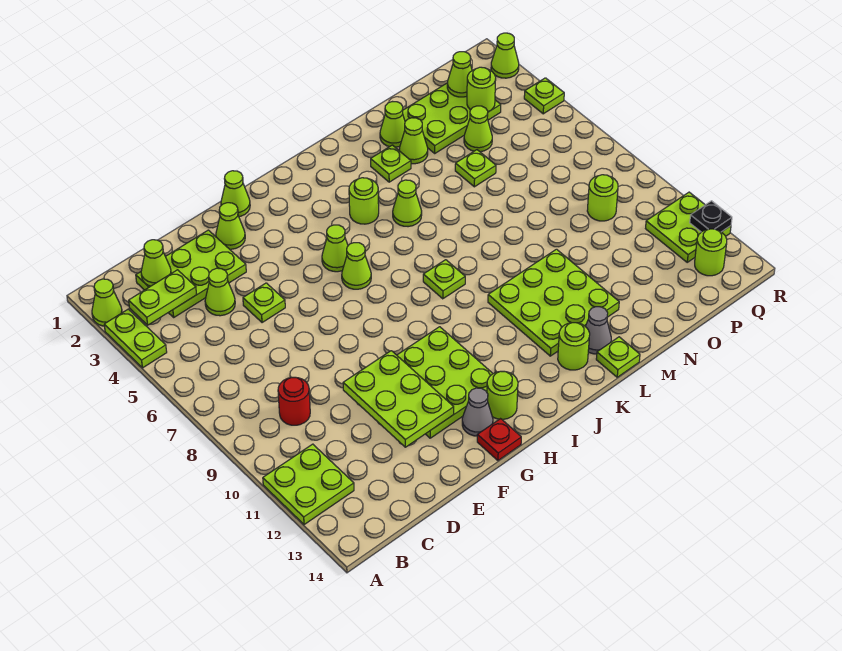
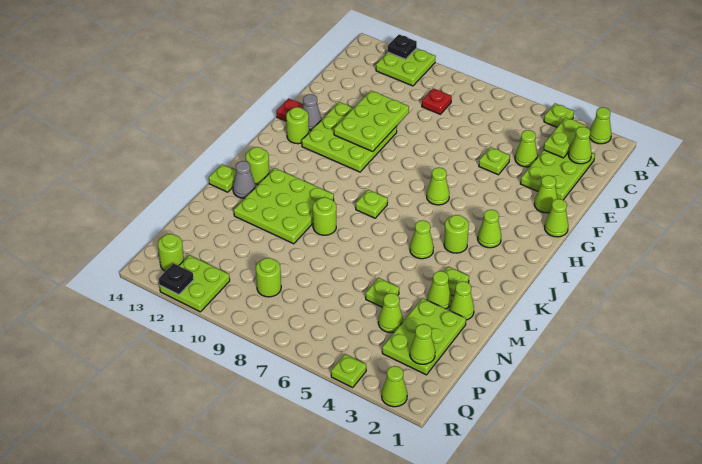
lime 1x2 plate [104,309,167,368] -> lime 1x1 plate [544,103,574,127]
none -> black 1x1 plate [388,35,417,59]
red 1x1 round brick [278,377,310,425] -> red 1x1 plate [422,88,452,114]
lime 2x3 plate [343,351,454,447] -> lime 2x3 plate turned to [334,91,409,151]
lime 1x1 cone [322,225,348,272] -> lime 1x1 cone moved to [478,210,501,248]
lime 1x1 round brick [467,67,496,112] -> lime 1x1 round brick moved to [313,197,336,235]

